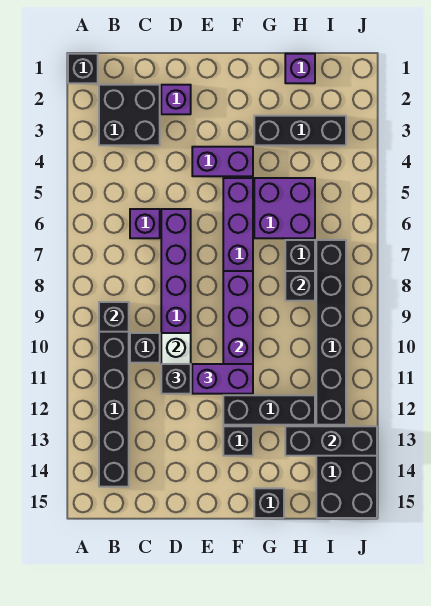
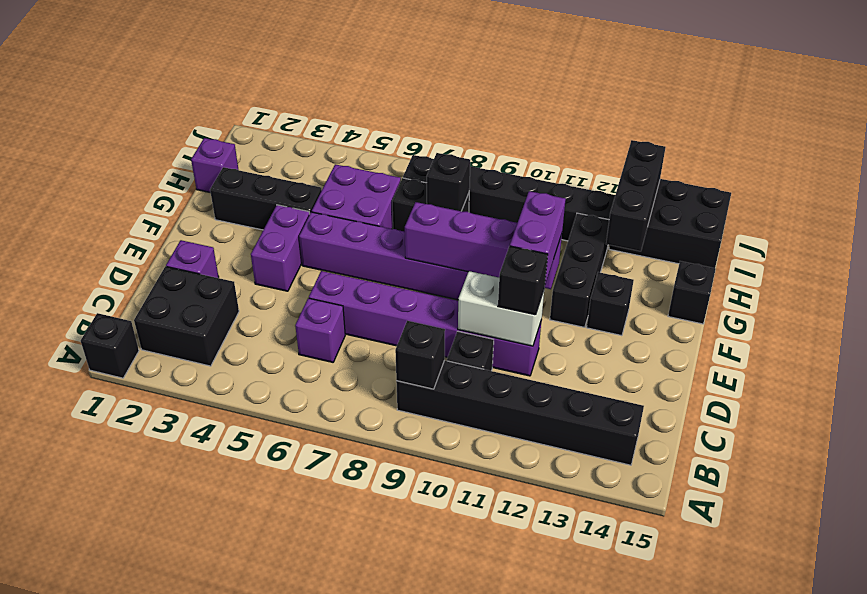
black 1x3 brick [254,116,346,145] -> black 1x3 brick turned to [210,167,322,230]

